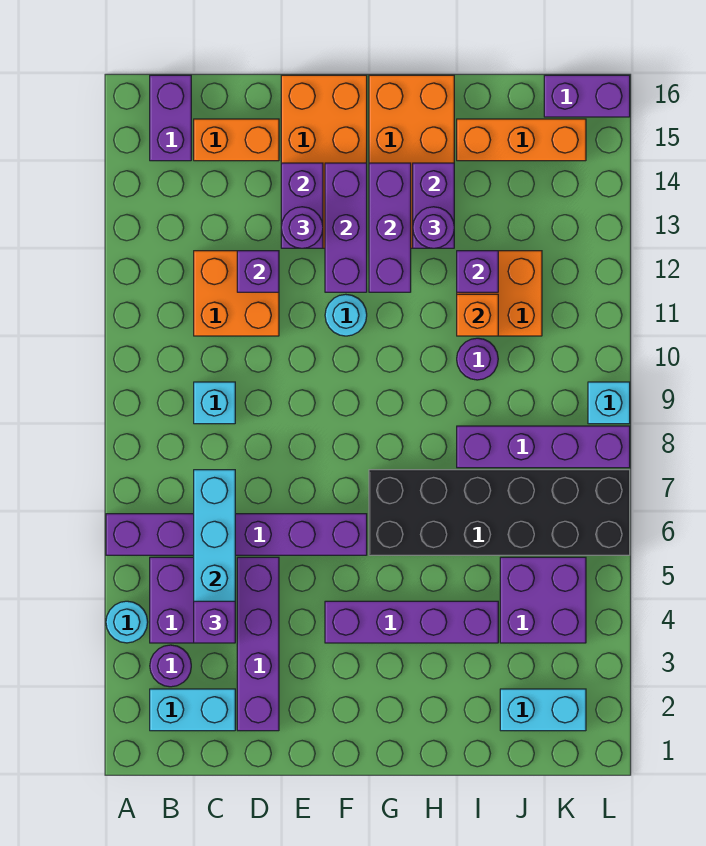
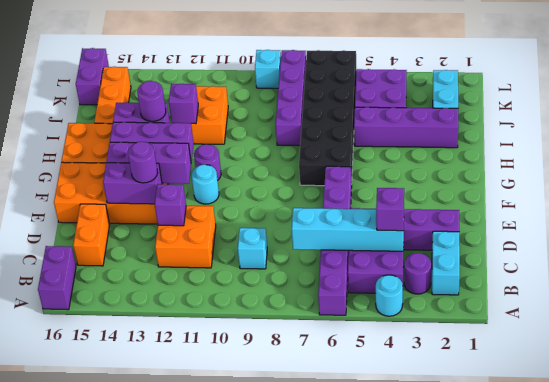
purple 1x2 brick [150,75,191,161] -> purple 1x2 brick turned to [38,246,76,310]
purple 1x4 brick [325,601,498,643] -> purple 1x4 brick turned to [354,107,459,148]
purple 1x1 round brick [457,338,498,380] -> purple 1x1 round brick moved to [194,144,221,180]
orange 1x1 brick [457,294,498,336] -> none

